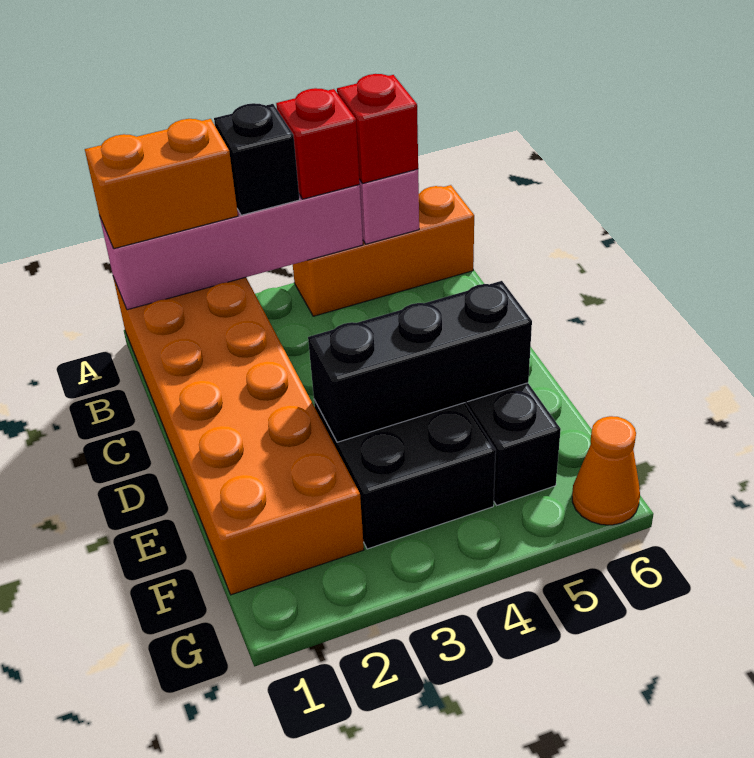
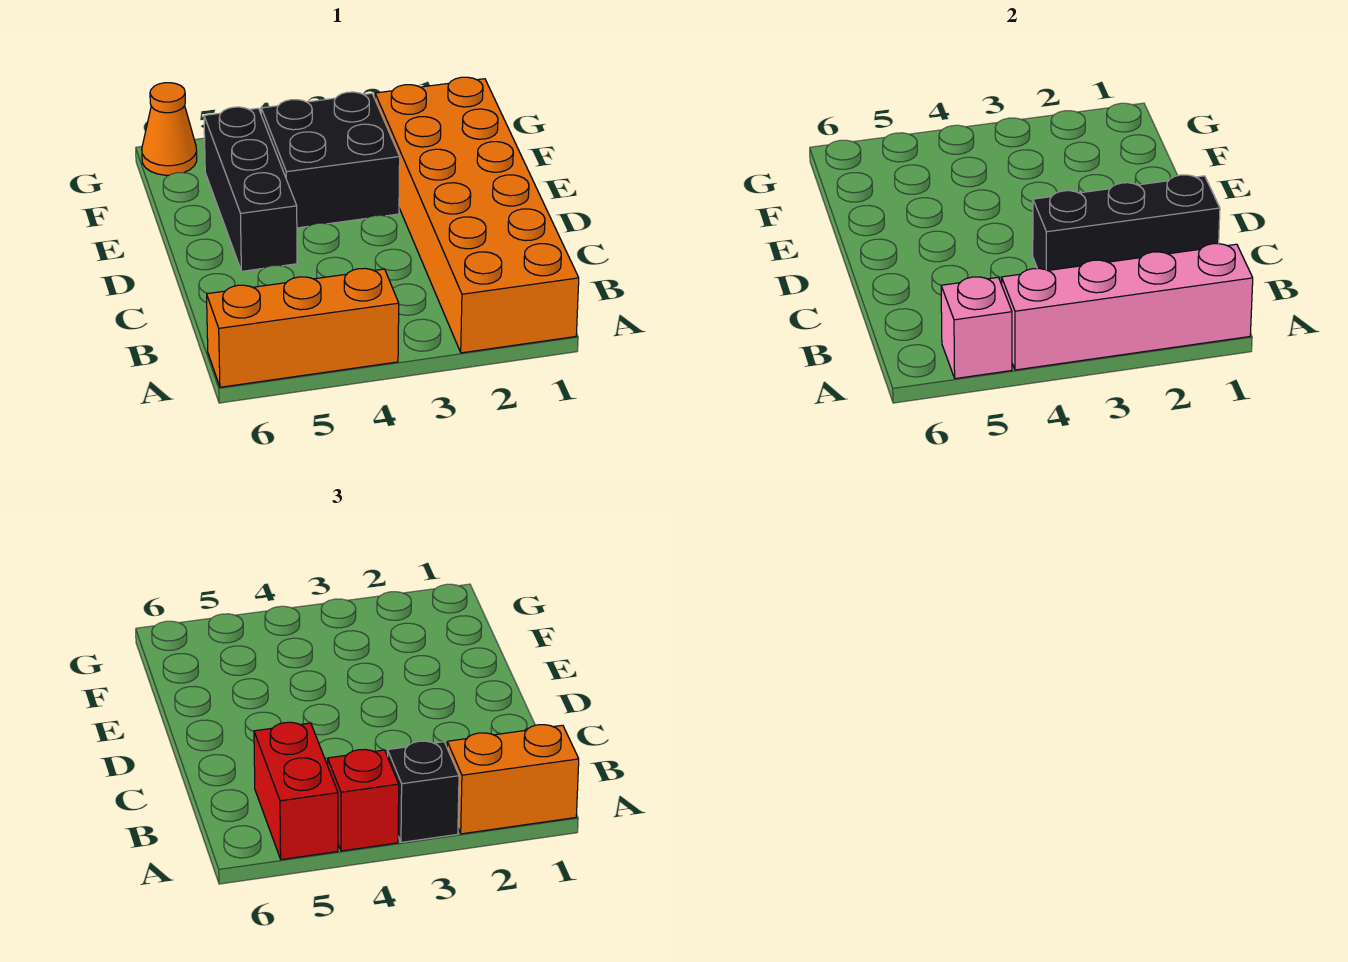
red 1x1 brick [337,74,418,184] -> red 1x2 brick [254,722,338,860]
black 1x3 brick [308,281,532,442] -> black 1x3 brick moved to [1033,175,1220,271]

